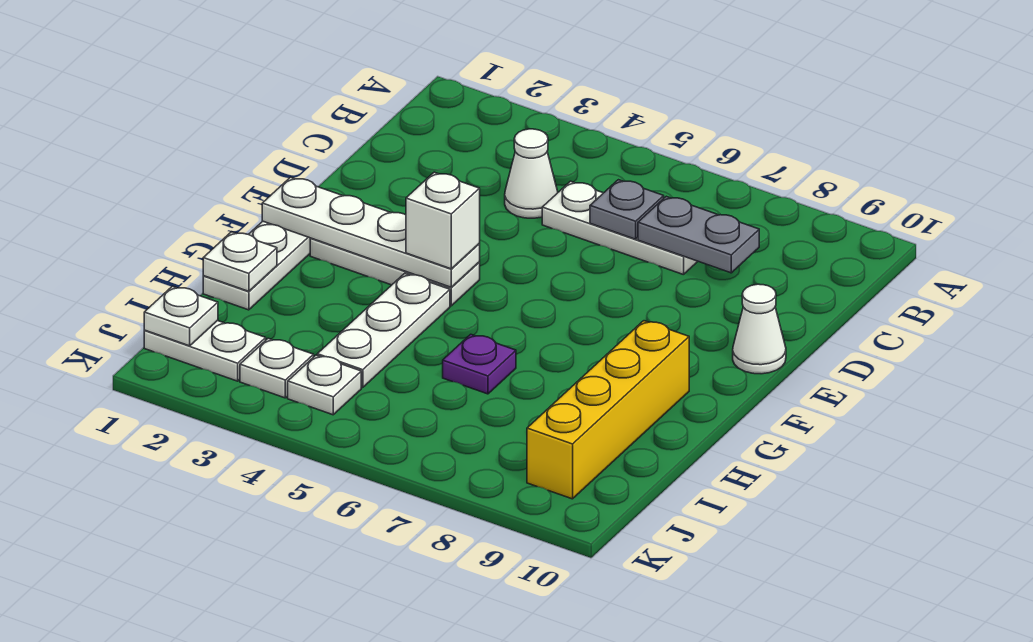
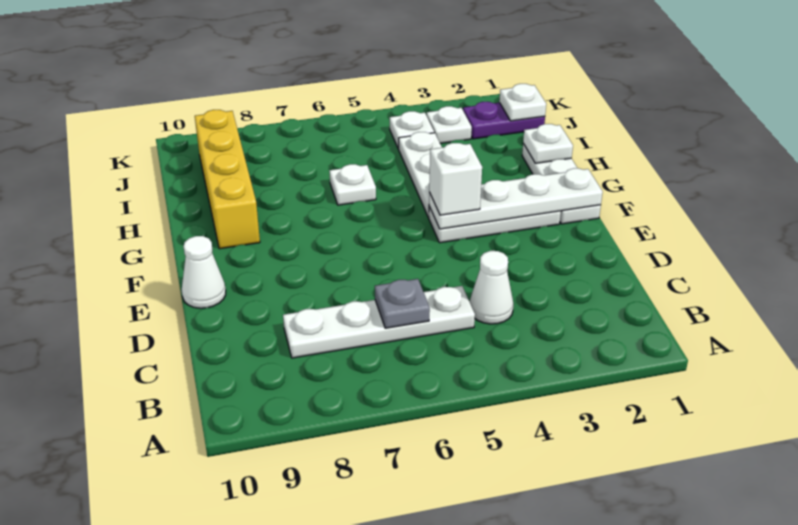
white 1x3 plate [542,181,698,275] -> white 1x4 plate [283,286,475,358]
grey 1x2 plate [638,196,759,273] -> none
purple 1x1 plate [443,334,516,394] -> white 1x1 plate [329,164,376,205]
white 1x2 plate [144,320,266,381] -> purple 1x2 plate [463,102,545,139]

